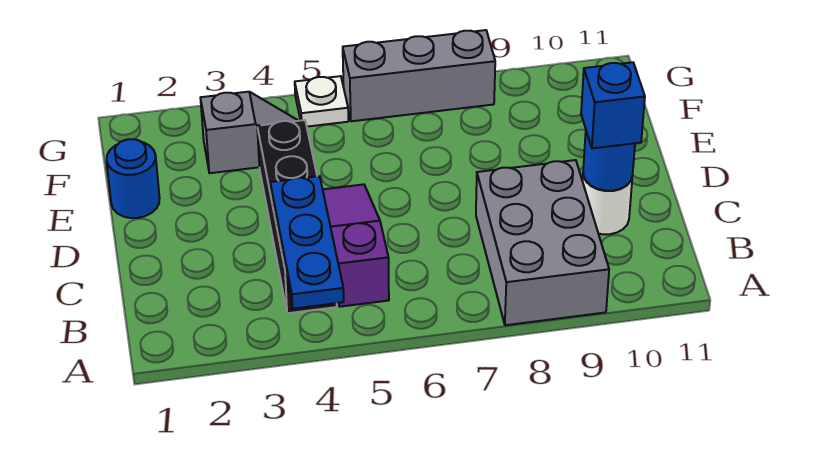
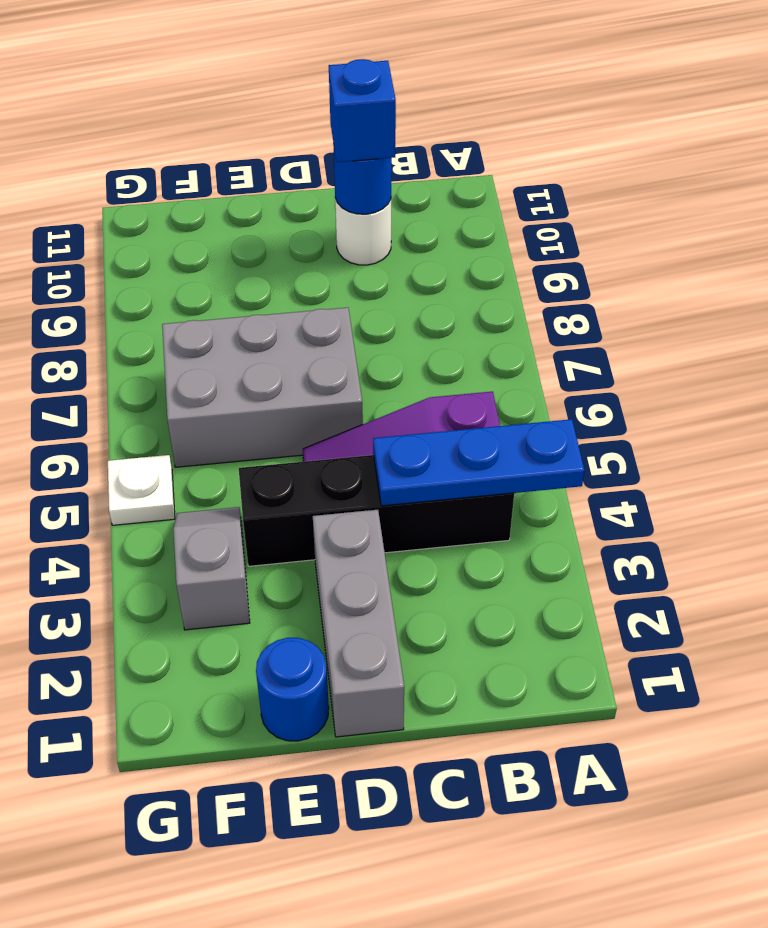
grey 2x3 brick [476,160,609,325] -> grey 2x3 brick moved to [162,307,363,467]
grey 1x3 brick [343,30,495,121] -> grey 1x3 brick moved to [313,510,404,737]

